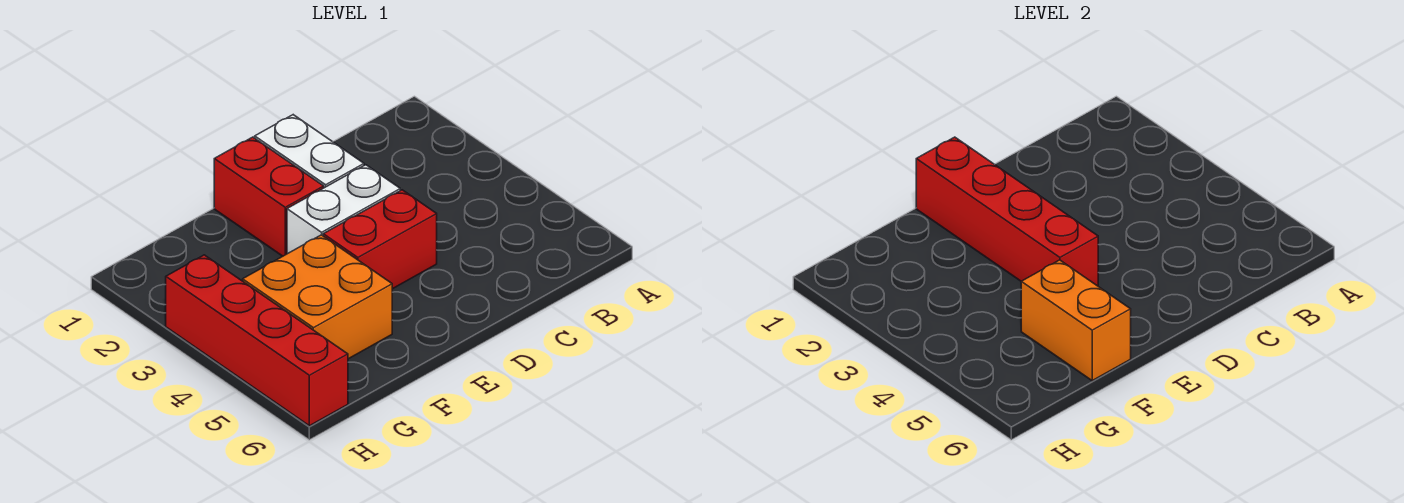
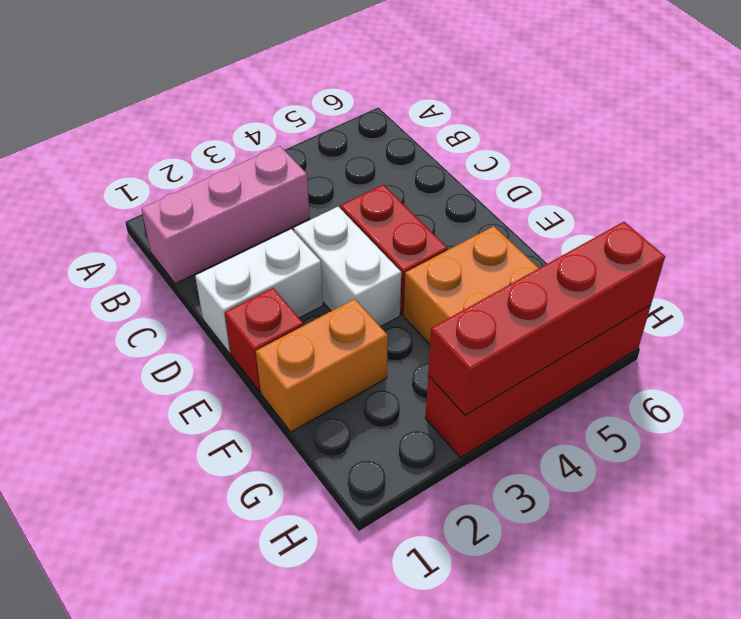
none -> pink 1x3 brick [141,146,310,284]
red 1x2 brick [214,137,324,256] -> red 1x1 brick [225,288,304,392]
red 1x4 brick [916,137,1098,286] -> red 1x4 brick moved to [428,222,665,415]
orange 1x2 brick [1021,260,1131,381] -> orange 1x2 brick moved to [256,299,388,432]

